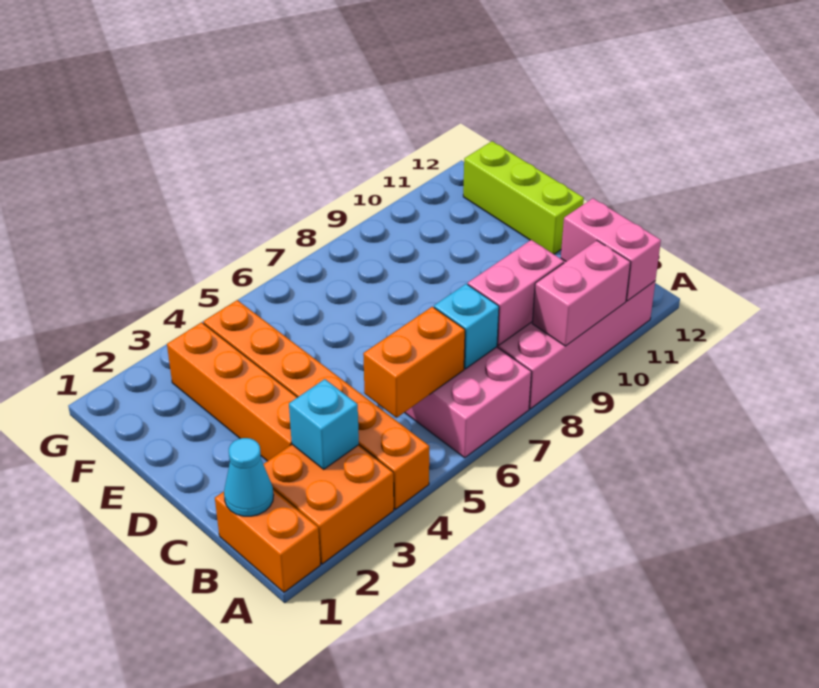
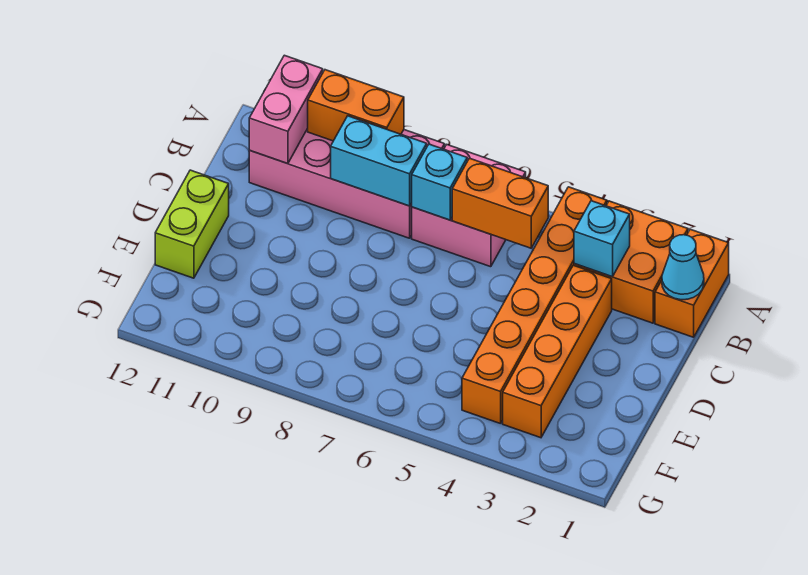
pink 1x2 brick [532,241,631,346] -> orange 1x2 brick [308,70,404,141]
pink 1x2 brick [468,240,564,345] -> cyan 1x2 brick [331,116,427,206]
lime 1x3 brick [463,141,584,254] -> lime 1x2 brick [155,170,229,278]

